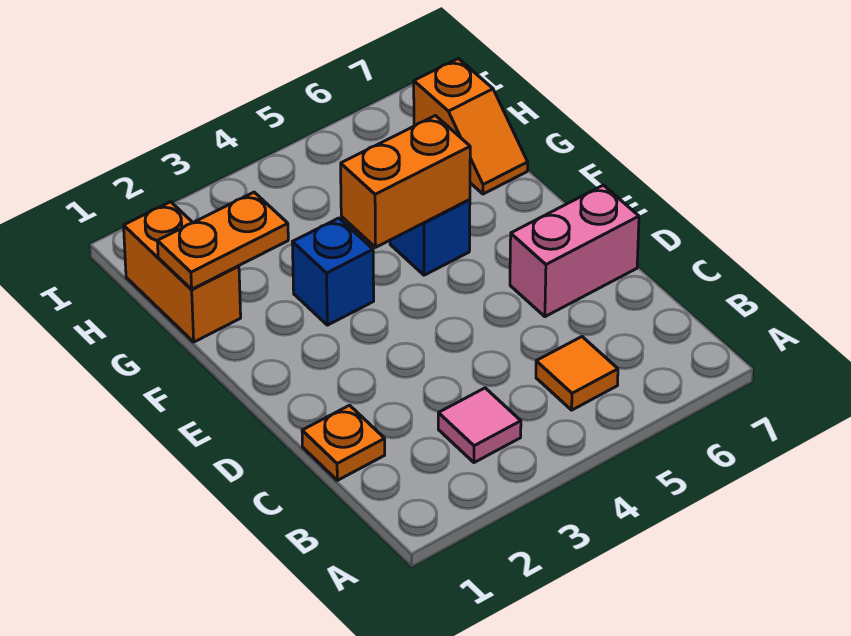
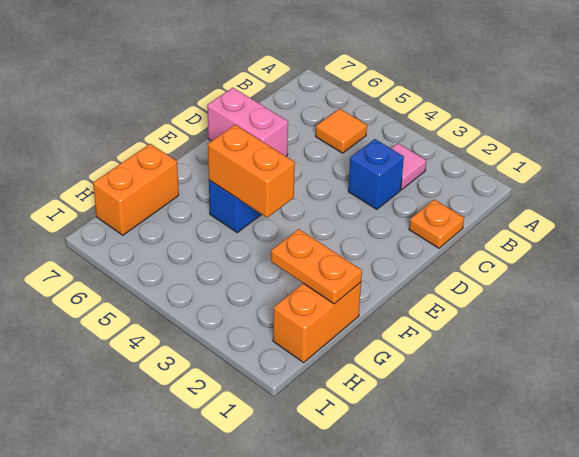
blue 1x1 brick [292,218,374,325] -> blue 1x1 brick moved to [348,139,404,209]
orange 1x2 slope [414,59,528,194] -> orange 1x2 brick [93,144,179,235]

